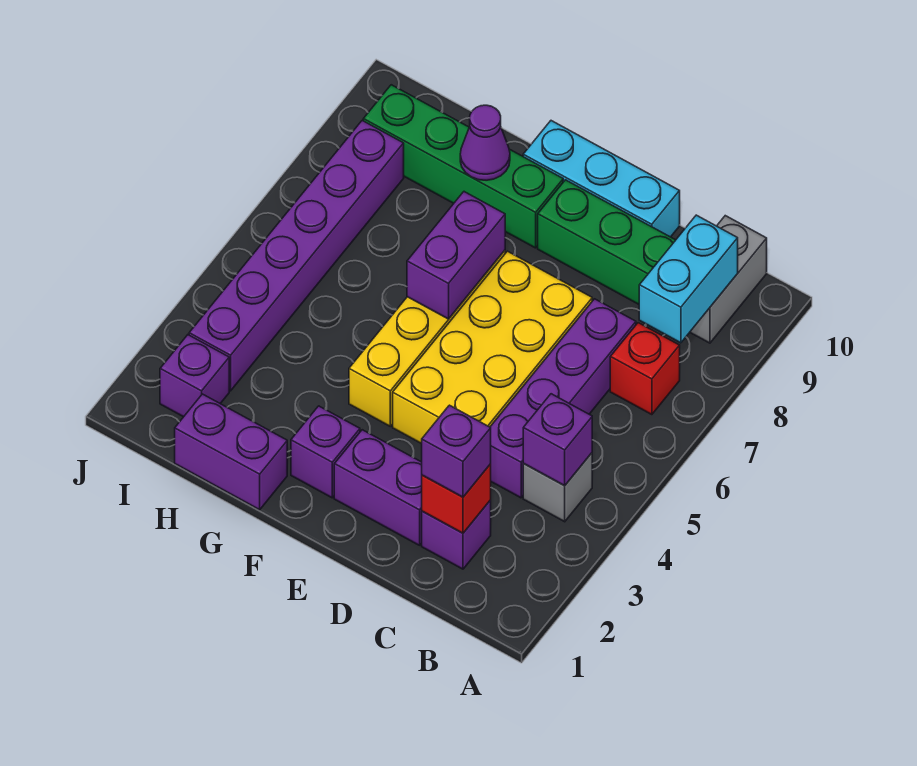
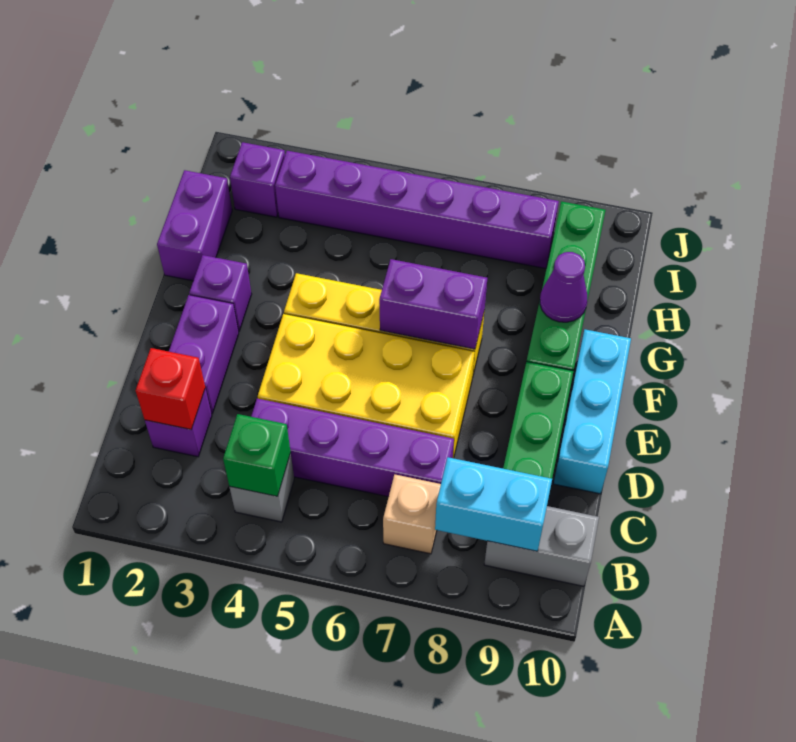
purple 1x1 brick [523,394,592,485] -> green 1x1 brick [223,414,291,496]
red 1x1 brick [610,323,680,415] -> tan 1x1 brick [383,475,441,554]
purple 1x1 brick [422,405,491,497] -> none

